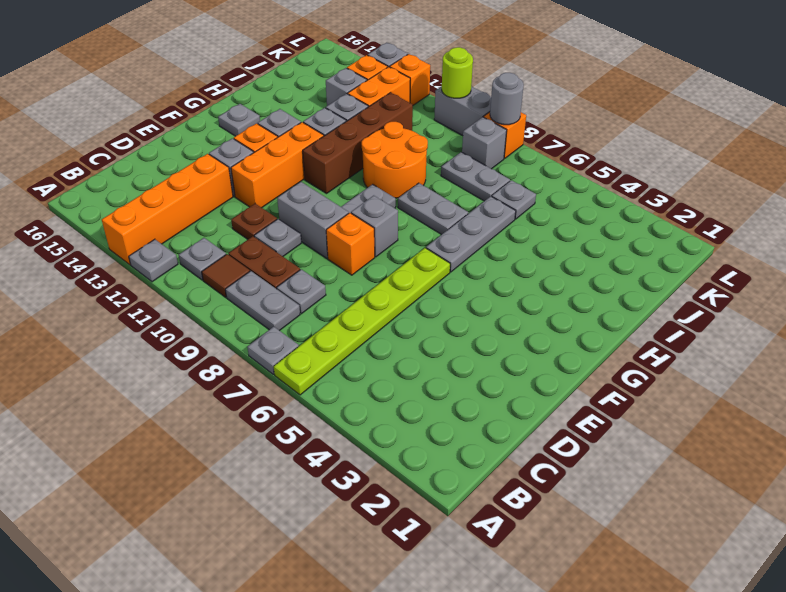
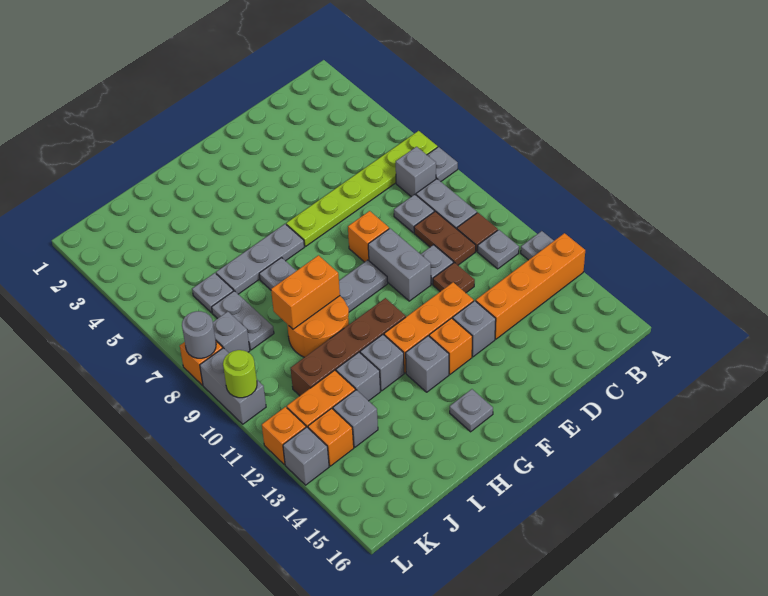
grey 1x1 brick [351,196,398,257] -> grey 1x1 brick moved to [396,147,436,197]
none -> orange 1x2 brick [271,255,340,329]

